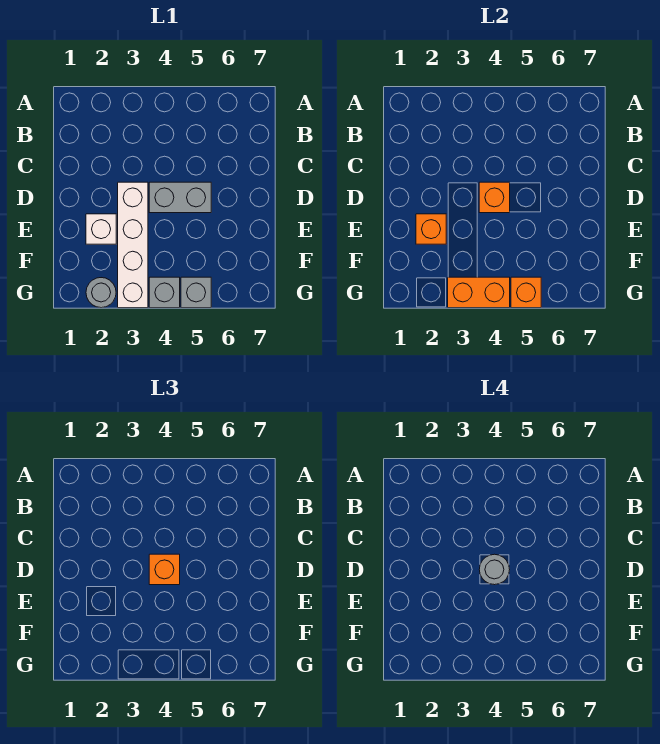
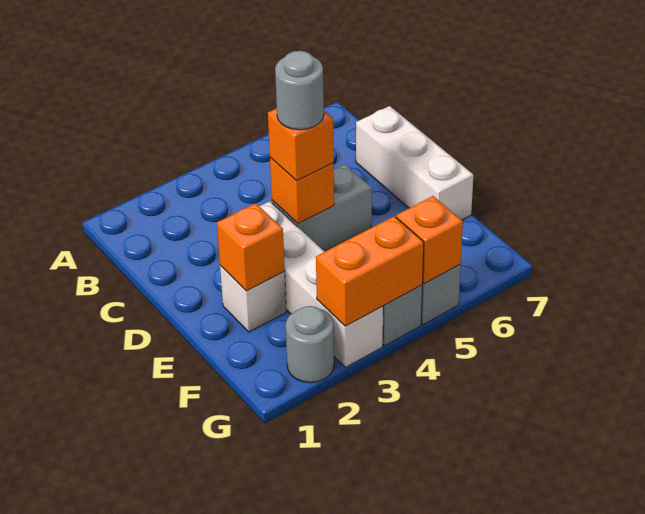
none -> white 1x3 brick [356,106,473,220]

